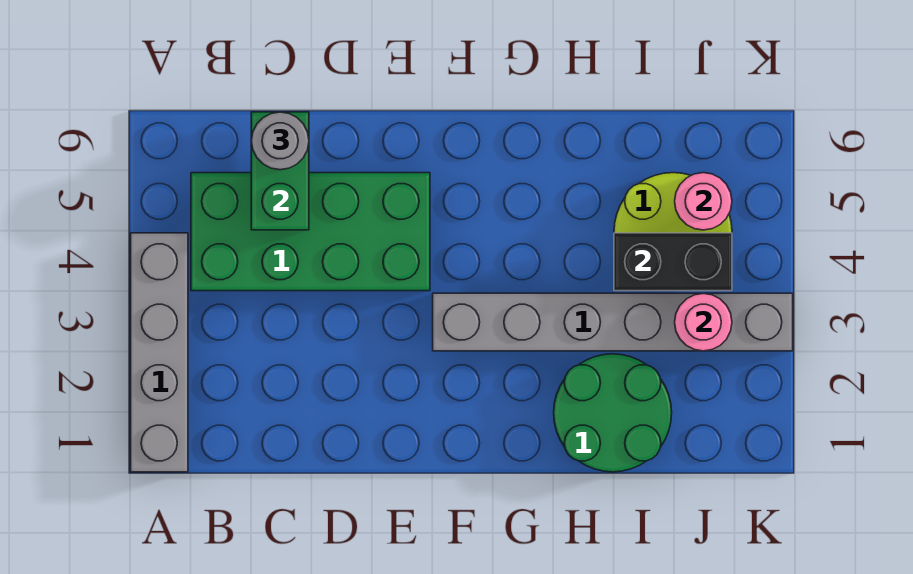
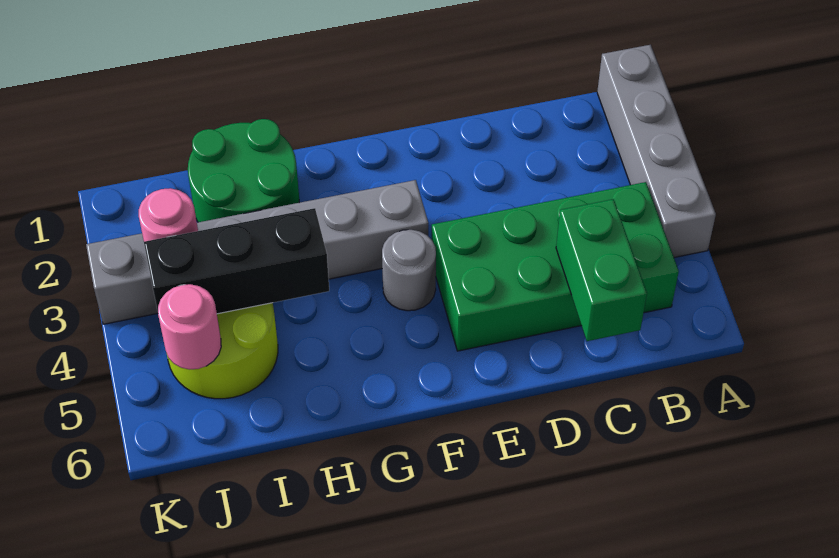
grey 1x1 round brick [251,112,309,170] -> grey 1x1 round brick moved to [382,230,436,311]
black 1x2 brick [614,233,732,291] -> black 1x3 brick [144,208,329,314]

